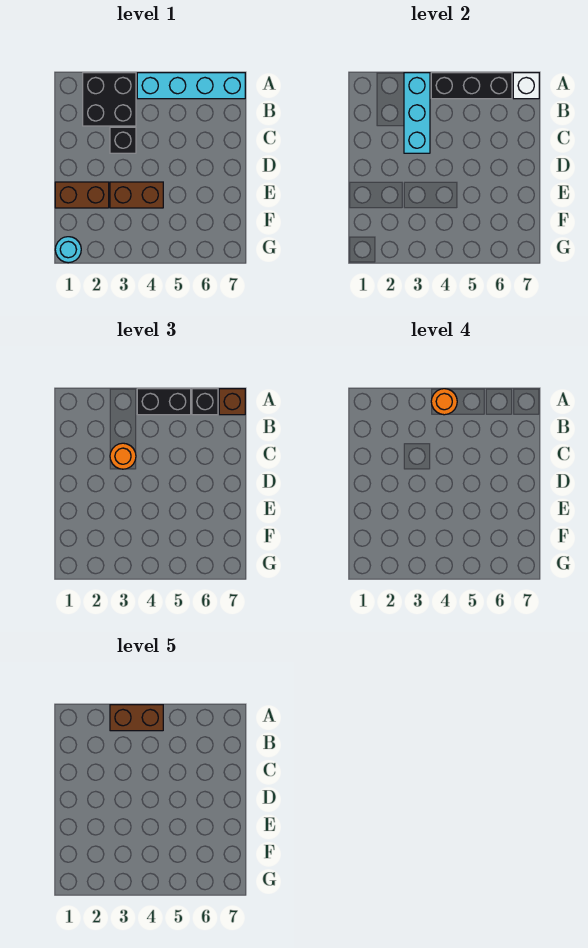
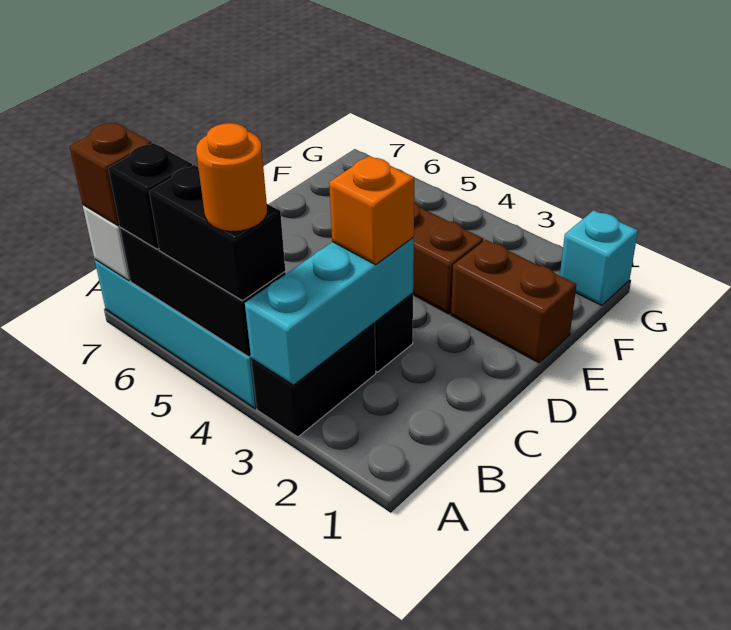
black 2x2 brick [83,73,136,126] -> black 1x2 brick [251,323,376,437]
brown 1x2 brick [110,705,163,731] -> none
orange 1x1 round brick [110,443,136,469] -> orange 1x1 brick [329,156,414,265]
cyan 1x1 round brick [55,237,81,263] -> cyan 1x1 brick [560,210,638,305]

